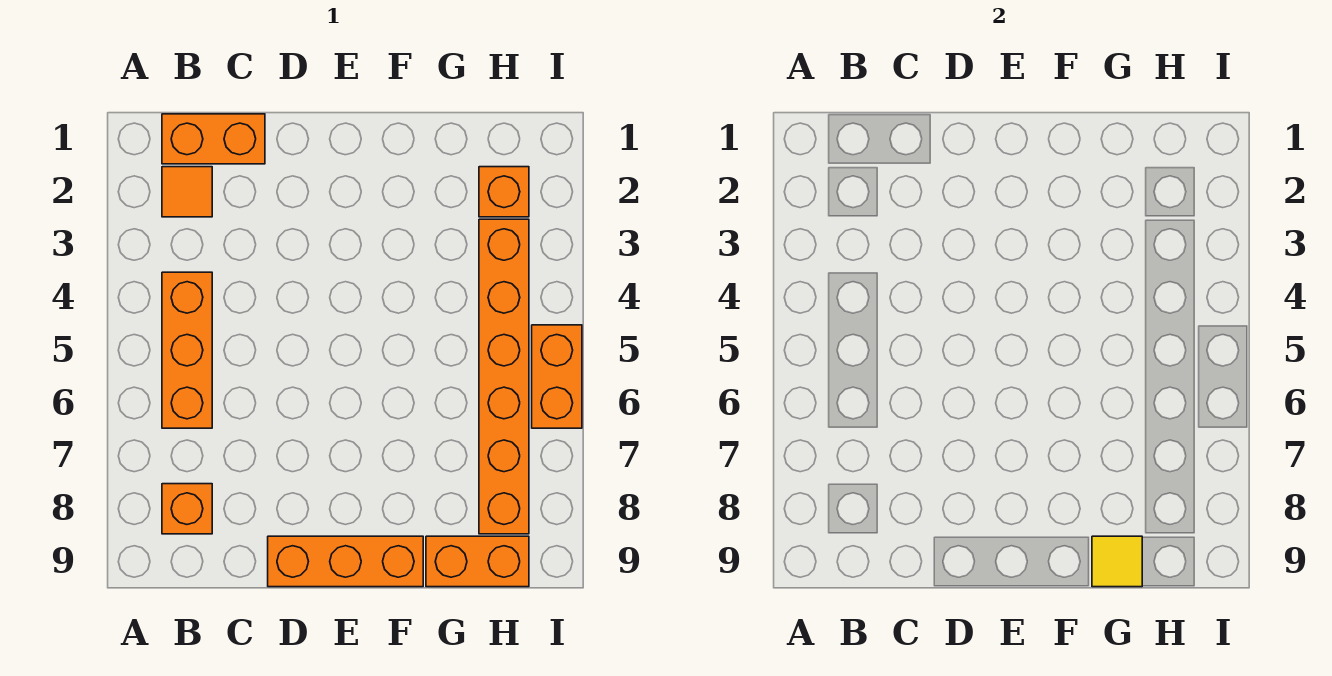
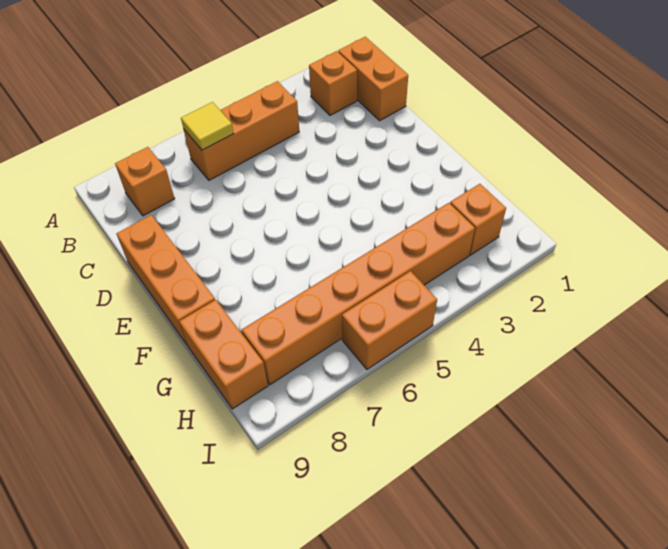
orange 1x1 tile [162,167,212,217] -> orange 1x1 brick [309,51,357,115]
yellow 1x1 tile [1092,536,1142,587] -> yellow 1x1 tile moved to [181,102,234,150]

